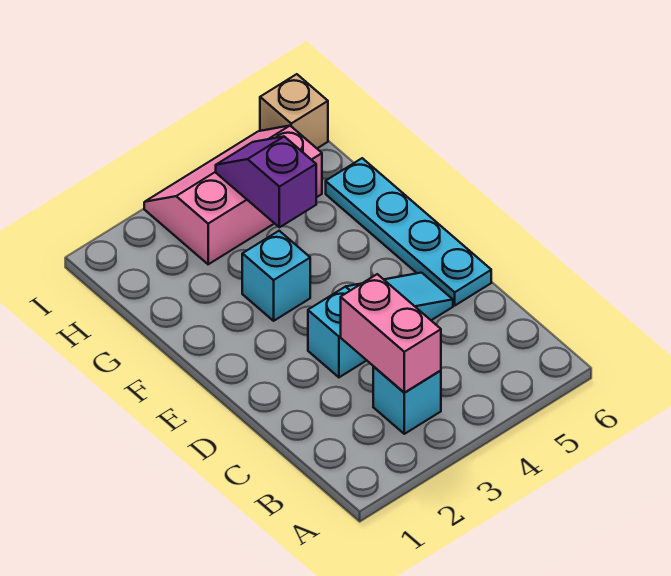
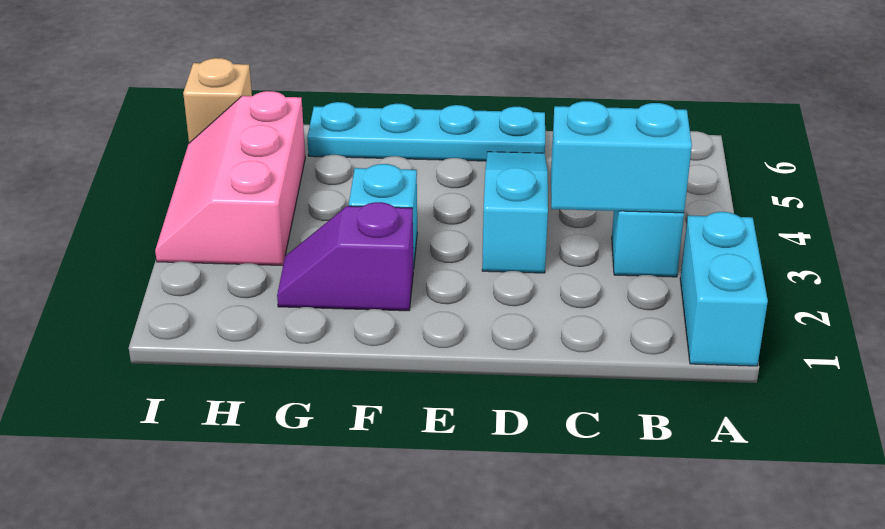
none -> cyan 1x2 brick [680,212,768,366]
pink 1x2 brick [341,274,441,393] -> cyan 1x2 brick [551,101,692,213]
purple 1x2 slope [216,136,316,227] -> purple 1x2 slope moved to [277,202,413,311]

